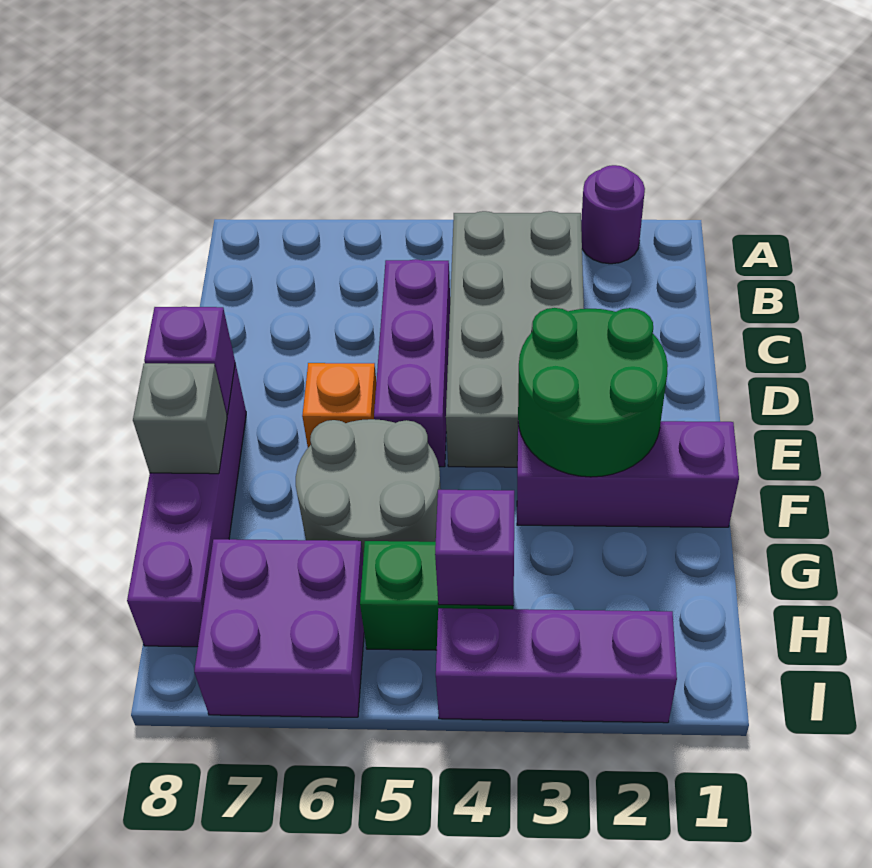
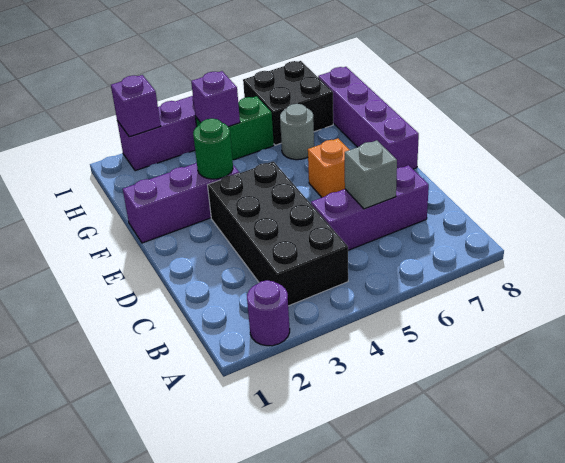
grey 2x4 brick [446,211,584,467] -> black 2x4 brick [208,161,348,306]
purple 1x3 brick [374,259,450,467] -> purple 1x3 brick turned to [311,165,429,250]
green 2x2 round brick [518,308,668,477] -> green 1x1 round brick [193,119,233,179]
purple 1x1 brick [144,307,235,415] -> purple 1x1 brick moved to [111,75,161,137]
grey 2x2 round brick [296,419,441,557] -> grey 1x1 round brick [280,104,314,160]
grey 1x1 brick [133,363,227,474] -> grey 1x1 brick moved to [345,140,397,209]
purple 2x2 brick [194,539,364,717] -> black 2x2 brick [243,61,333,145]

